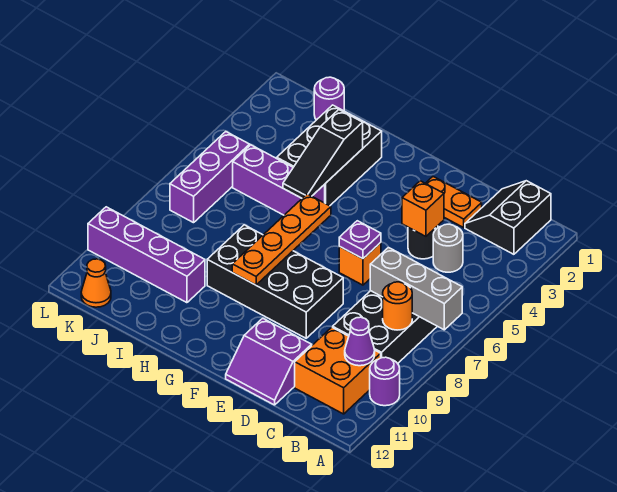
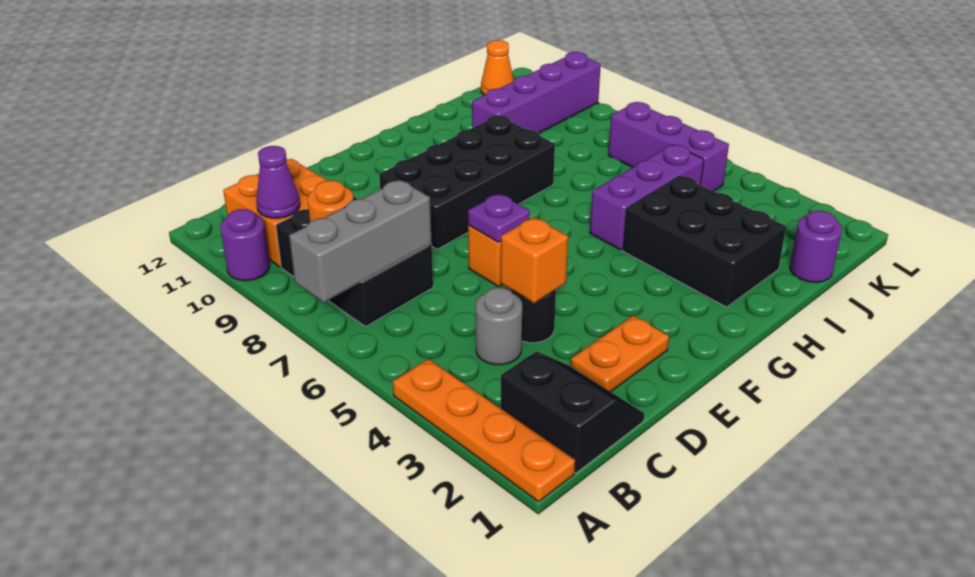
purple 2x2 slope [226,318,312,405] -> none
orange 1x4 plate [232,194,331,285] -> orange 1x4 plate moved to [393,359,575,502]
black 1x3 slope [283,110,363,198] -> none

